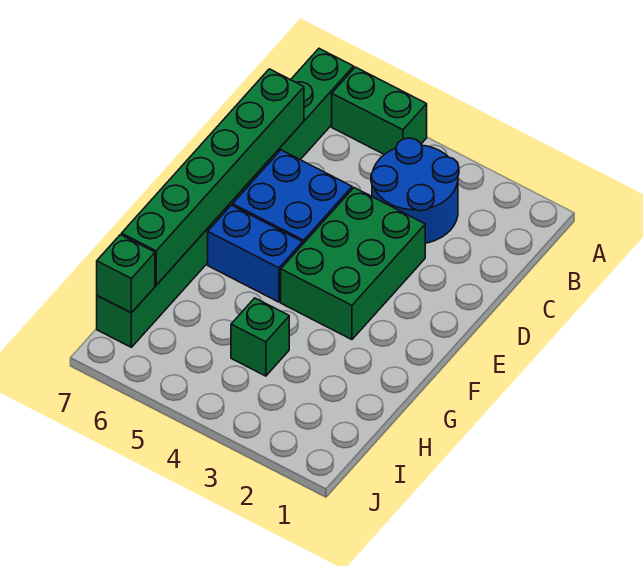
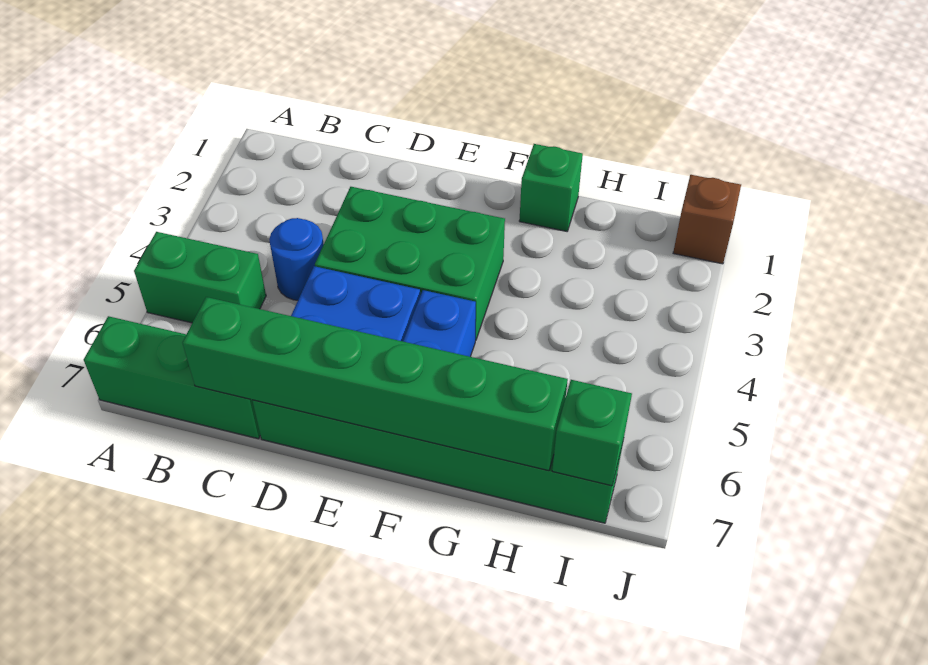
green 1x2 brick [332,67,427,154] -> green 1x2 brick turned to [134,232,266,323]
blue 2x2 round brick [371,138,459,243] -> blue 1x1 round brick [269,218,324,300]
green 1x1 brick [231,298,289,376] -> green 1x1 brick moved to [519,144,583,231]
none -> brown 1x1 brick [673,175,741,264]

